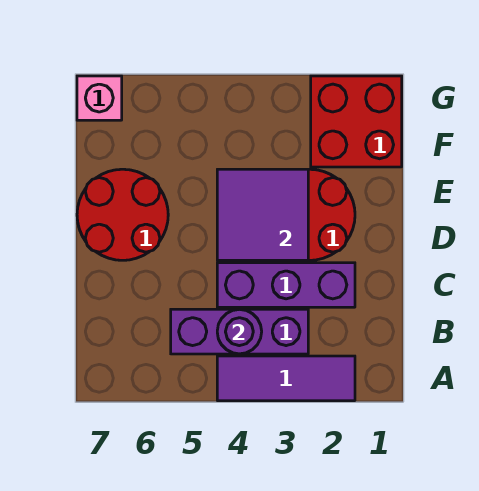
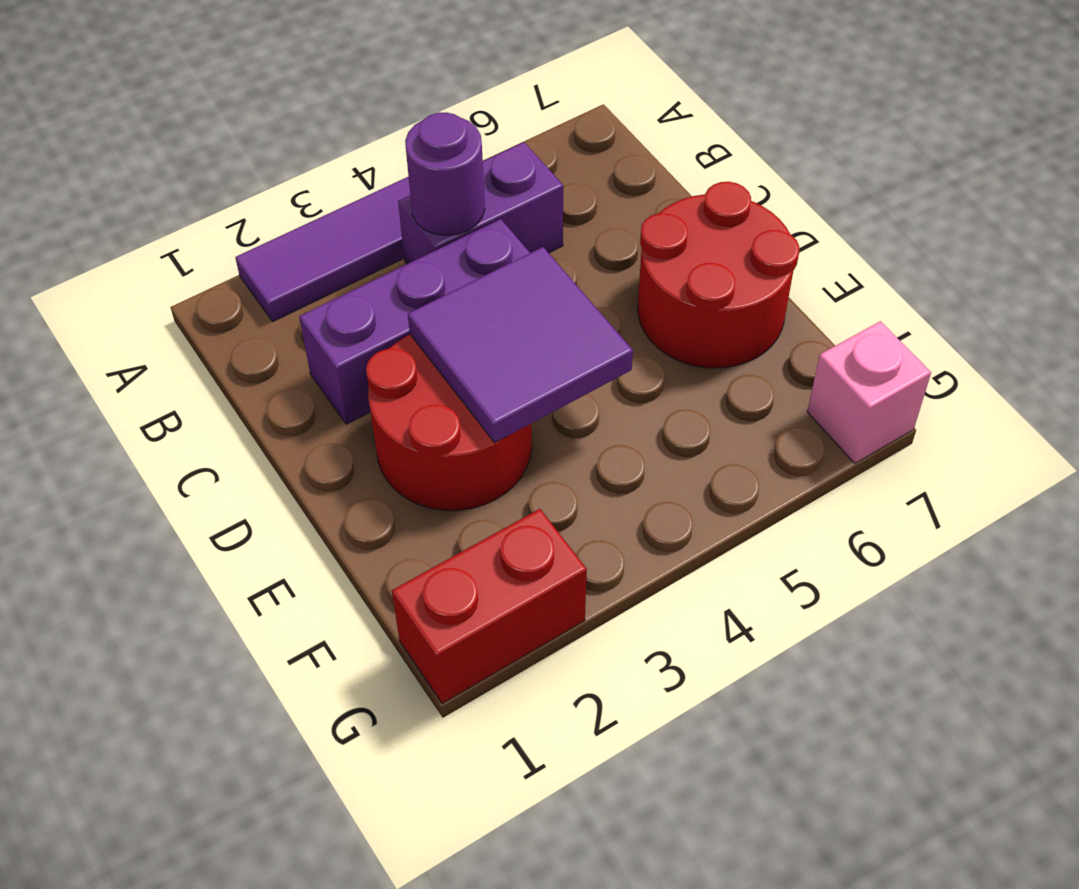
purple 1x3 brick [171,309,308,354] -> purple 1x2 brick [398,142,563,264]
red 2x2 brick [311,76,402,167] -> red 1x2 brick [392,509,587,704]

